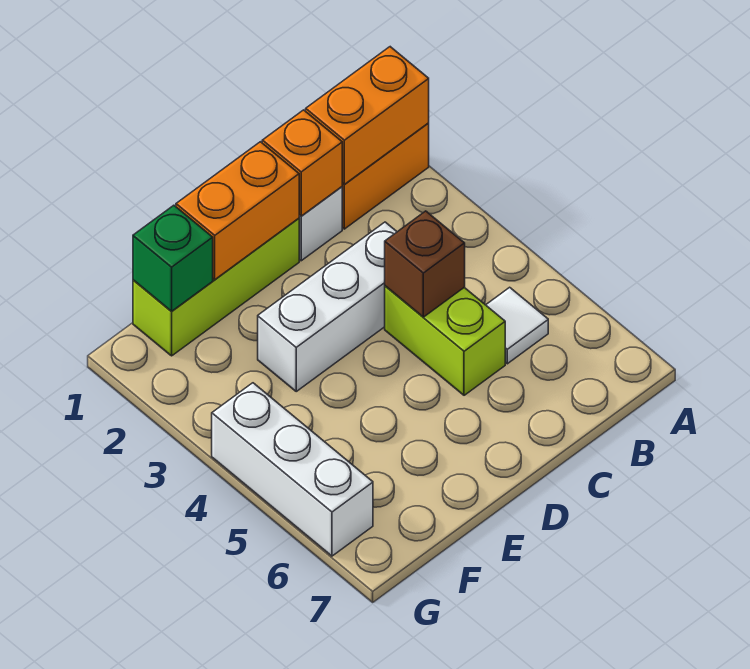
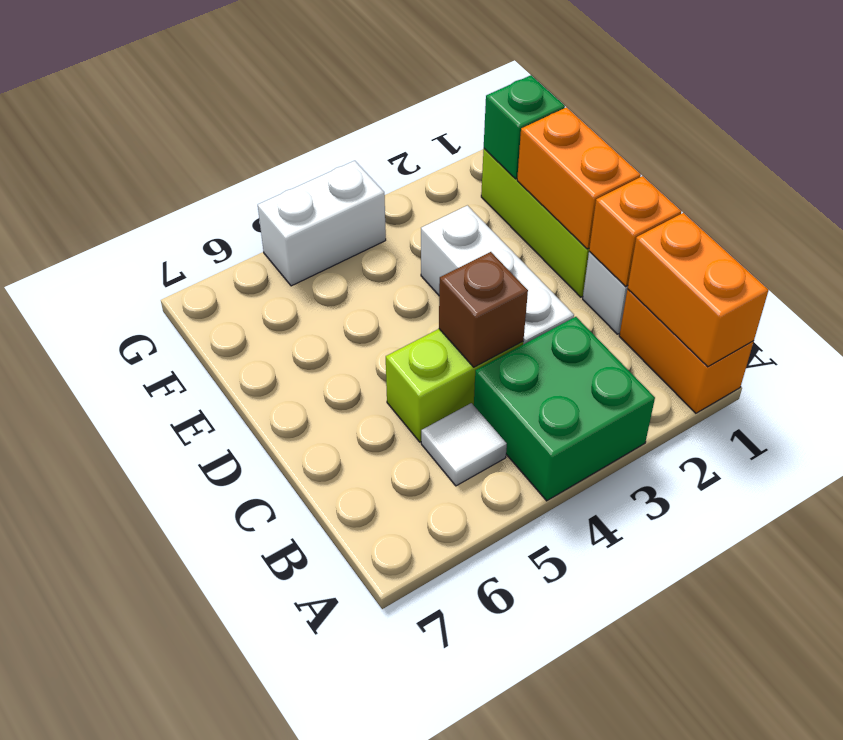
none -> green 2x2 brick [474,317,655,501]
white 1x3 brick [212,383,373,556] -> white 1x2 brick [258,161,386,286]

